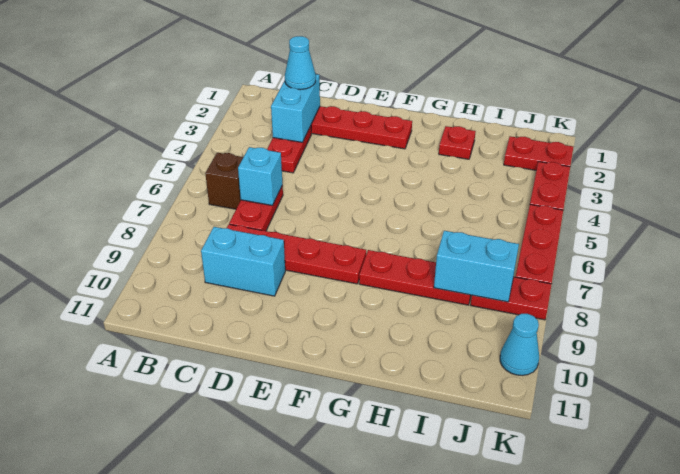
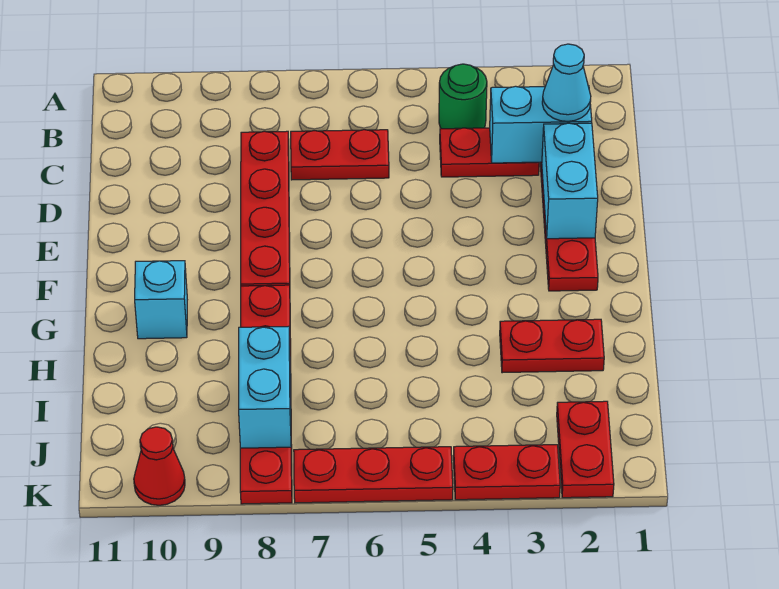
none -> green 1x1 round brick [439,64,487,129]
brown 1x1 brick [205,153,243,209] -> none
cyan 1x1 brick [238,147,283,206] -> cyan 1x1 brick moved to [135,261,187,339]
cyan 1x2 brick [201,227,285,296] -> cyan 1x2 brick moved to [542,123,598,239]
red 1x1 plate [439,126,476,159] -> red 1x2 plate [500,319,604,373]
cyan 1x1 cone [500,314,539,375] -> red 1x1 cone [134,427,185,505]

